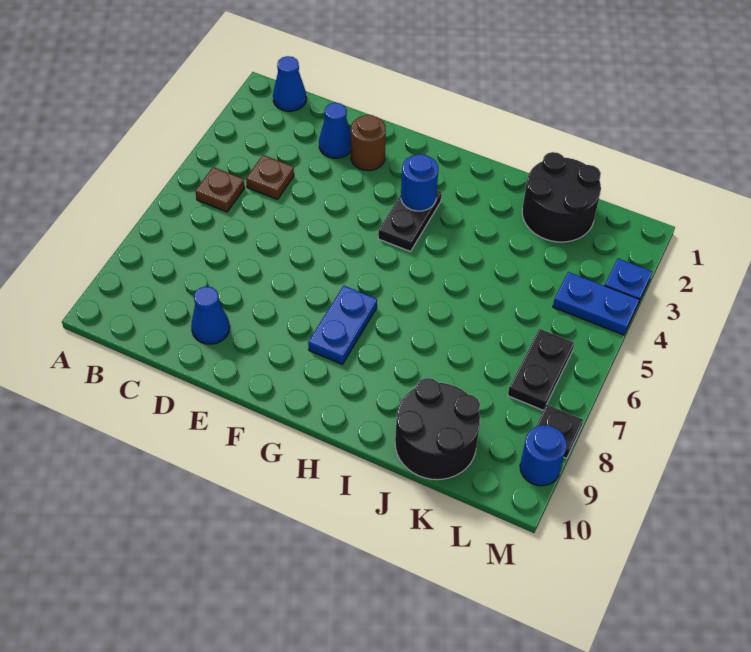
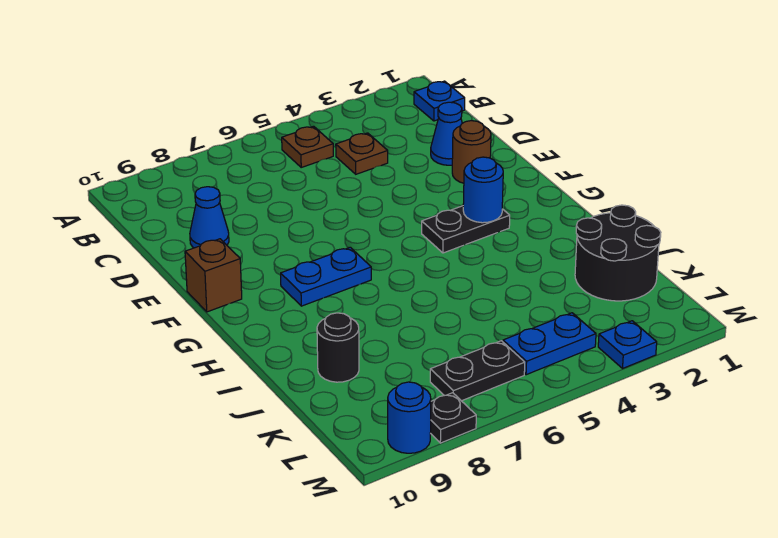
blue 1x1 cone [273,56,306,111] -> blue 1x1 plate [414,81,465,121]
none -> brown 1x1 brick [185,239,242,312]
black 2x2 round brick [395,378,480,480] -> black 1x1 round brick [317,313,359,382]
blue 1x2 plate [553,272,639,335] -> blue 1x2 plate turned to [503,313,596,375]

